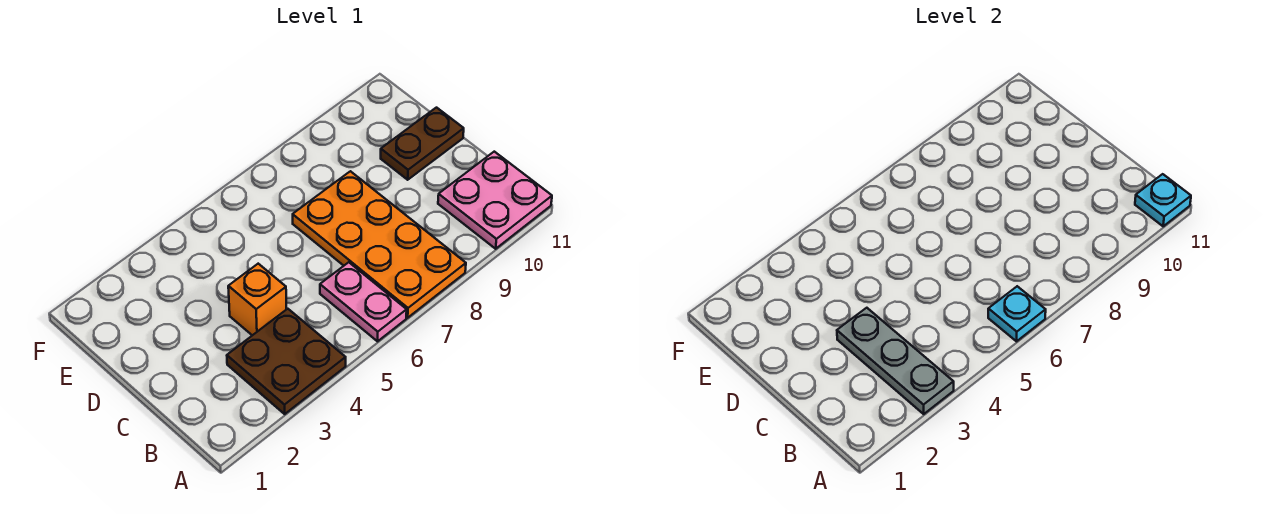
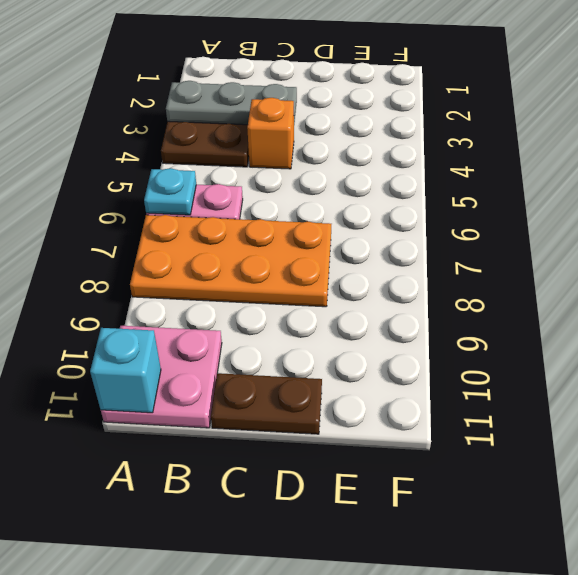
cyan 1x1 plate [1135,174,1191,226] -> cyan 1x1 brick [90,328,161,413]
brown 1x2 plate [381,108,464,180] -> brown 1x2 plate turned to [211,373,322,434]

